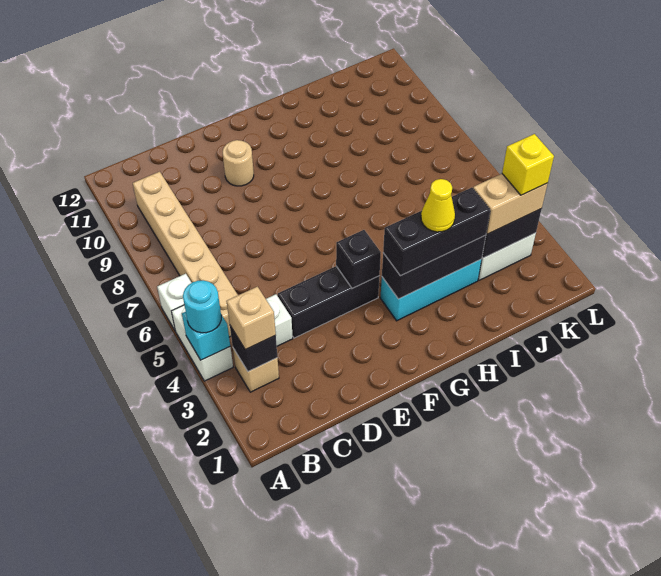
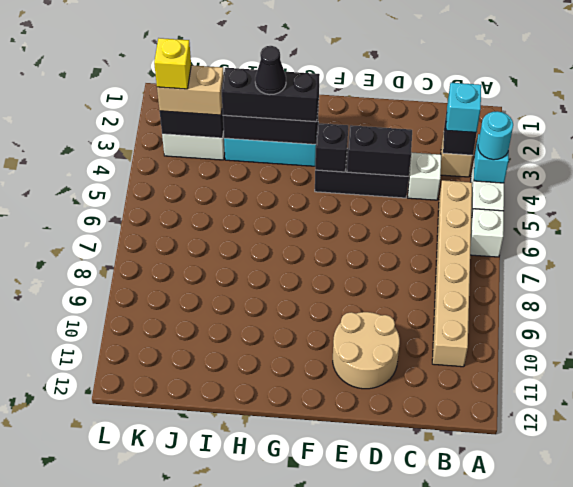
tan 1x1 brick [226,287,276,350] -> cyan 1x1 brick [446,83,481,132]
none -> black 1x2 brick [347,125,412,176]
tan 1x1 round brick [223,140,254,186] -> tan 2x2 round brick [333,312,400,389]
yellow 1x1 cone [421,179,455,232] -> black 1x1 cone [255,46,286,95]

